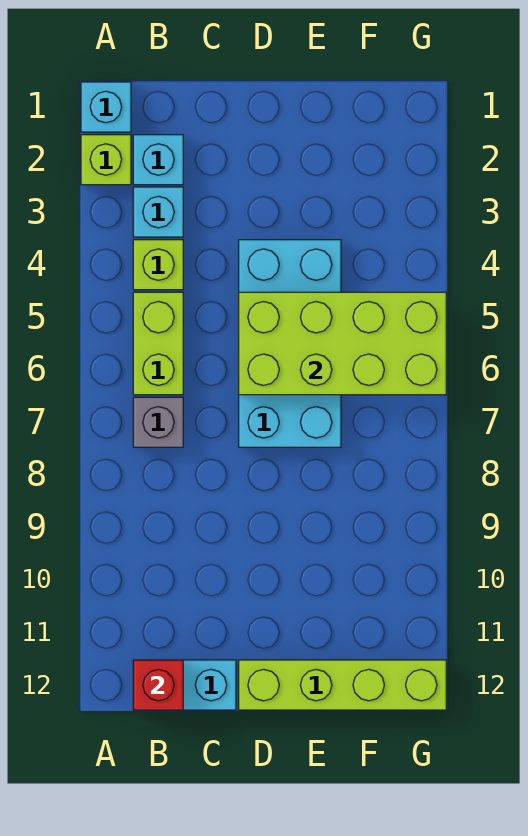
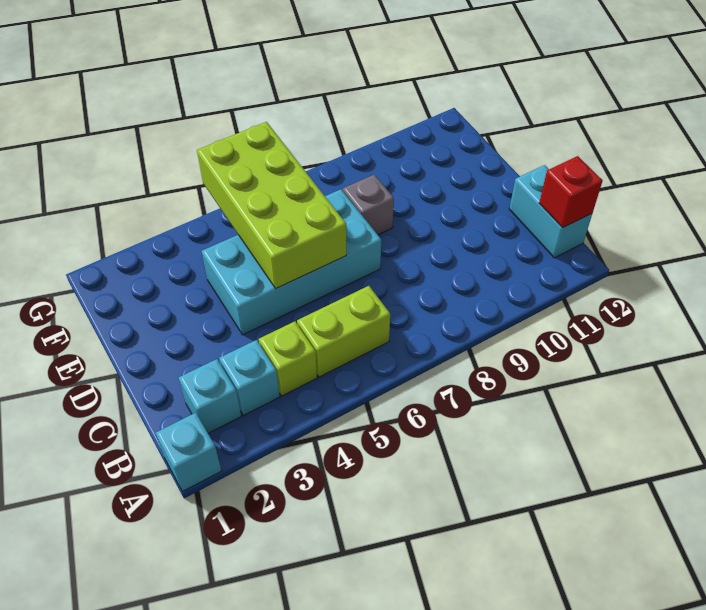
lime 1x1 brick [81,135,131,185] -> none
grey 1x1 brick [133,397,183,447] -> grey 1x1 brick moved to [343,175,394,235]
lime 1x4 brick [239,660,446,710] -> none

